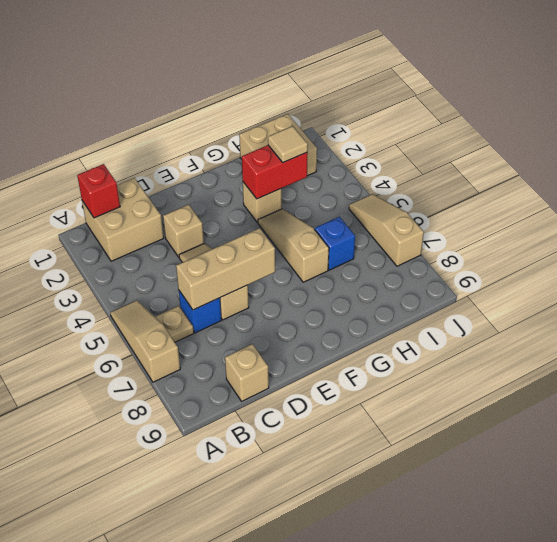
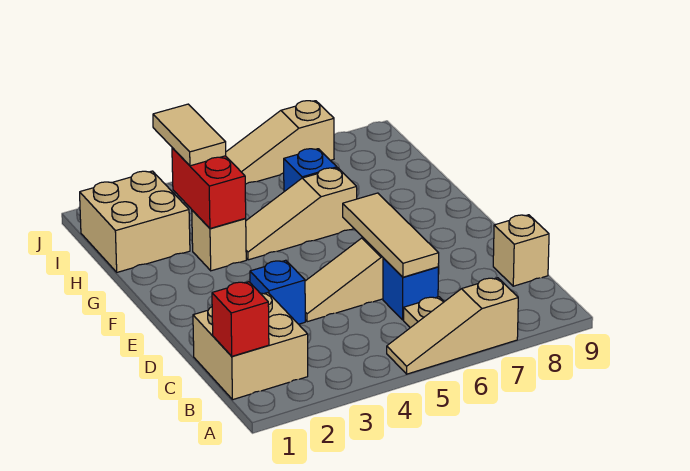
tan 1x3 brick [176,228,275,310] -> tan 1x3 tile [343,193,439,277]
tan 1x1 brick [163,205,204,257] -> blue 1x1 brick [250,260,305,324]
tan 1x1 tile [268,126,308,162] -> tan 1x2 tile [153,104,226,166]

